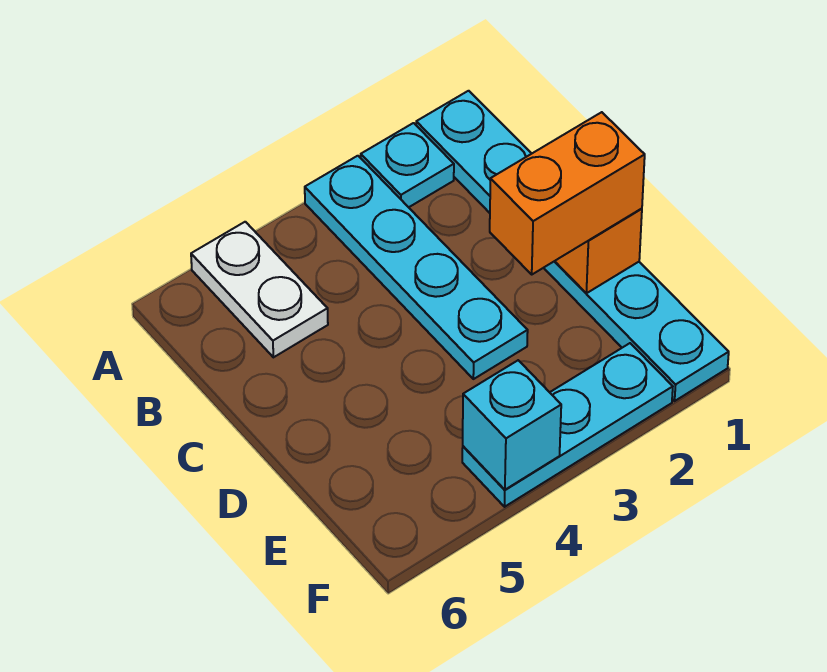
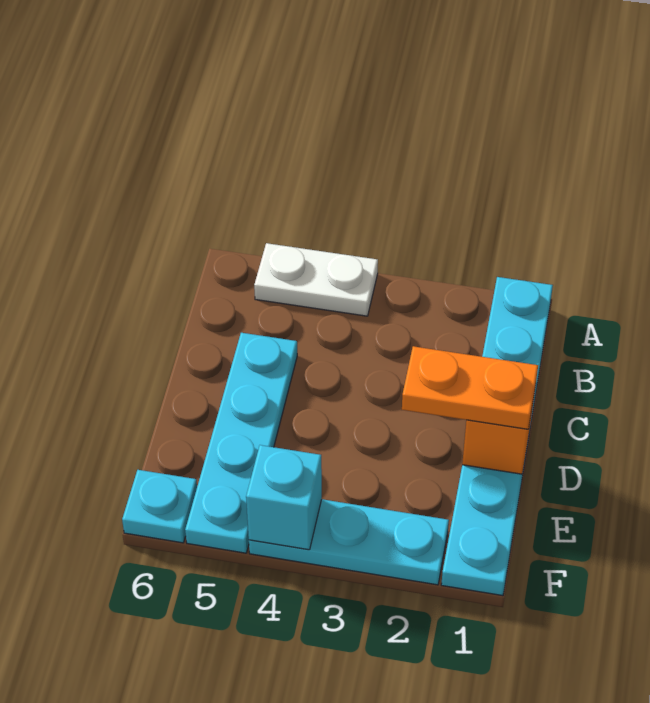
cyan 1x1 plate [361,123,454,207] -> cyan 1x1 plate moved to [122,470,197,543]
cyan 1x4 plate [305,156,528,379] -> cyan 1x4 plate moved to [185,333,297,553]
white 1x2 plate [191,222,328,357] -> white 1x2 plate turned to [254,243,378,316]
orange 1x2 brick [490,112,645,274] -> orange 1x2 plate [402,346,538,429]

